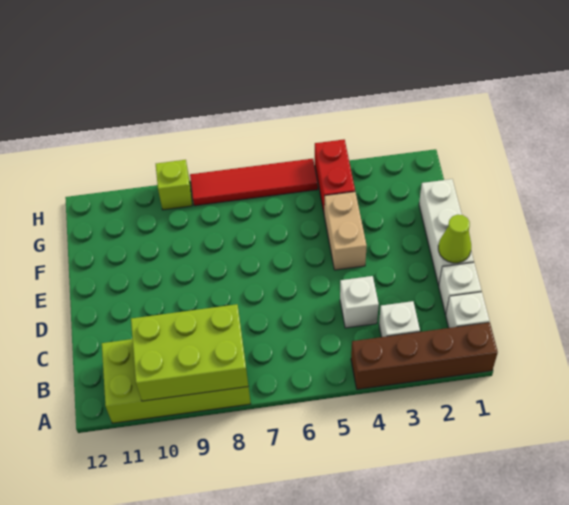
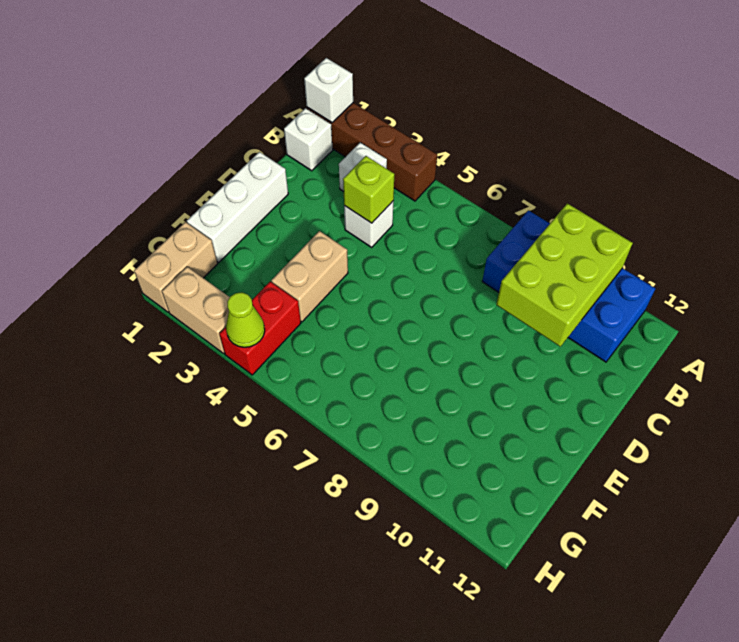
lime 2x4 brick [102,339,251,423] -> blue 2x4 brick [482,211,655,362]
lime 2x3 brick [131,304,248,401] -> lime 2x3 brick turned to [496,203,633,347]
white 1x1 brick [439,262,482,314] -> white 1x1 brick moved to [304,58,353,122]
lime 1x1 cone [438,215,471,263] -> lime 1x1 cone moved to [226,292,265,347]
none -> tan 1x2 brick [134,222,217,312]
none -> tan 1x2 brick [162,267,230,353]
red 1x4 tile [190,159,318,206] -> none
lime 1x1 brick [156,160,192,210] -> lime 1x1 brick moved to [343,156,394,223]

